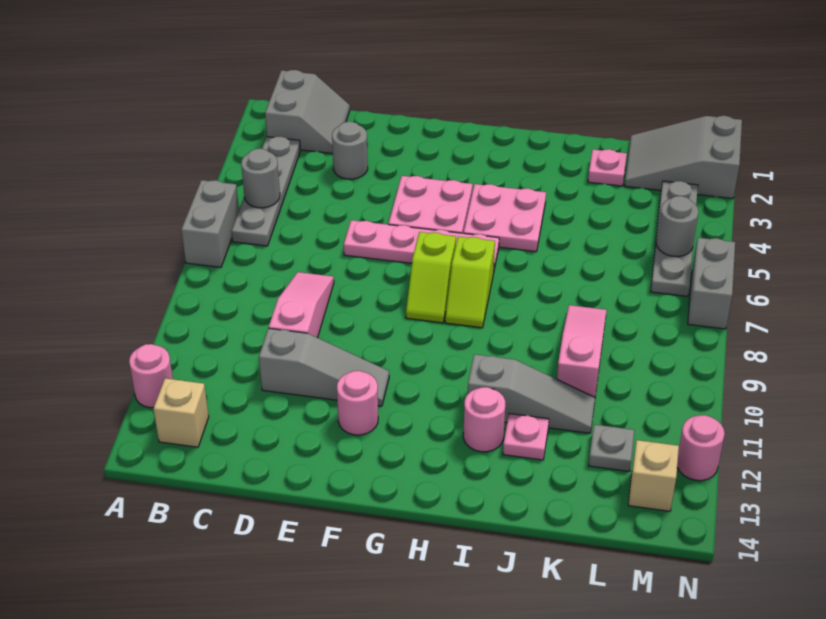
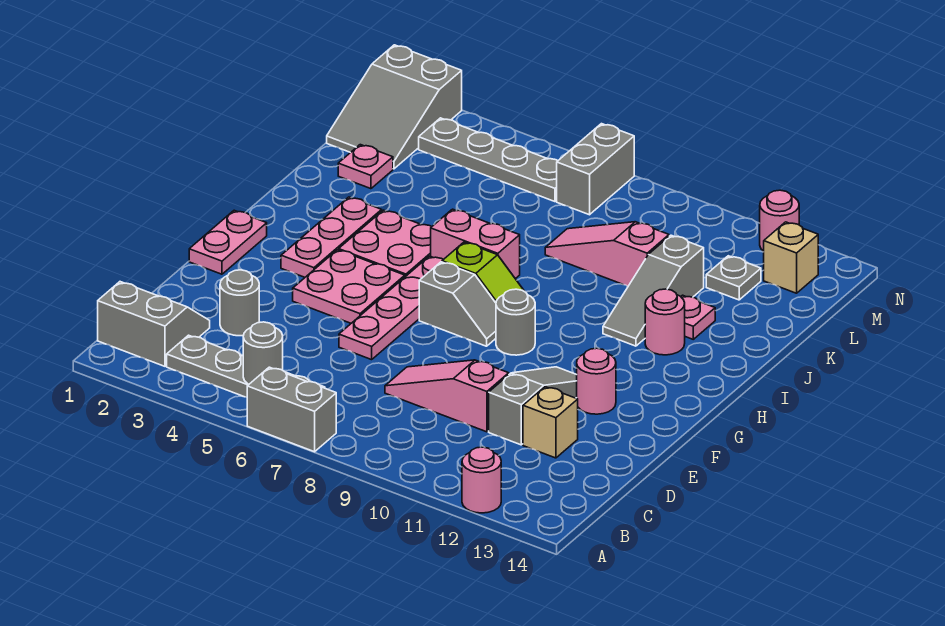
tan 1x1 brick [153,378,209,447] -> tan 1x1 brick moved to [523,387,578,458]
none -> pink 1x2 plate [189,210,267,274]
none -> pink 1x3 plate [281,197,382,277]
lime 1x2 slope [406,232,456,323] -> grey 1x2 slope [419,262,496,346]
none -> pink 1x2 brick [431,209,520,279]
grey 1x3 slope [468,354,595,433] -> grey 1x3 slope turned to [603,235,704,346]
grey 1x1 round brick [656,196,698,257] -> grey 1x1 round brick moved to [496,289,535,355]
grey 1x2 brick [688,238,735,329] -> grey 1x2 brick turned to [557,124,634,215]

